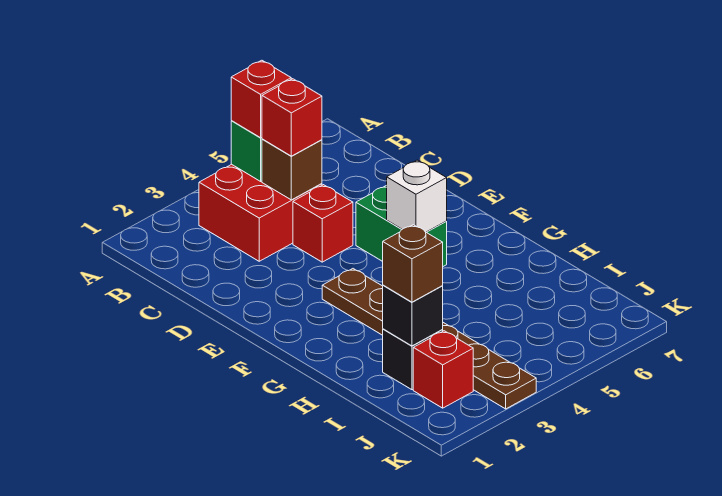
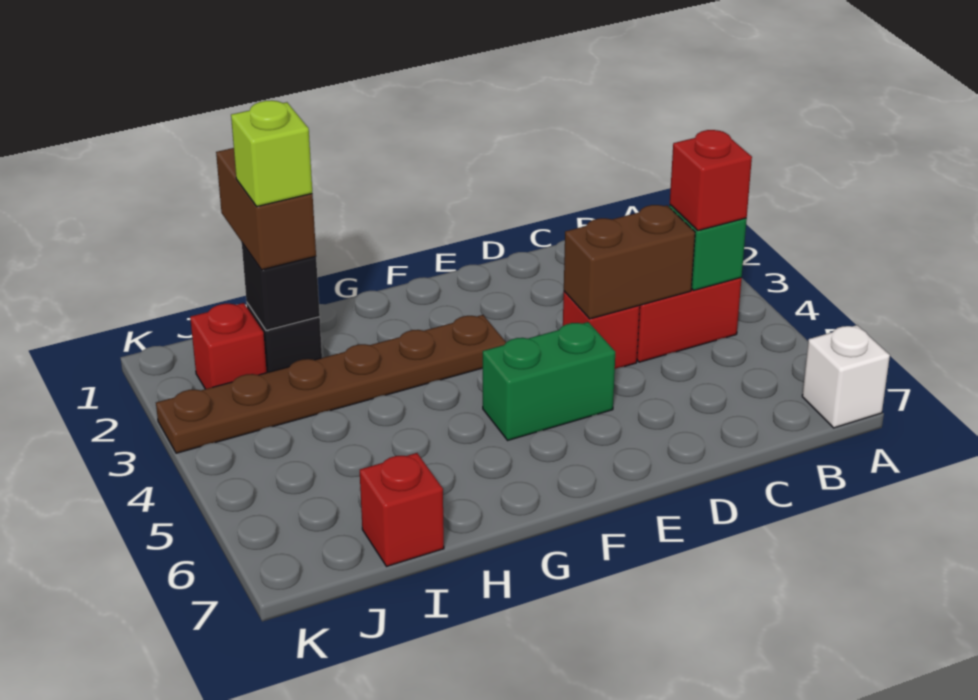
brown 1x1 brick [262,139,322,200] -> brown 1x2 brick [564,205,695,319]
red 1x1 brick [262,79,322,156] -> red 1x1 brick moved to [360,453,444,567]
white 1x1 brick [387,160,447,232] -> white 1x1 brick moved to [802,325,890,428]
brown 1x1 brick [383,225,443,302] -> brown 1x2 brick [216,148,316,270]
none -> lime 1x1 brick [231,100,312,206]

